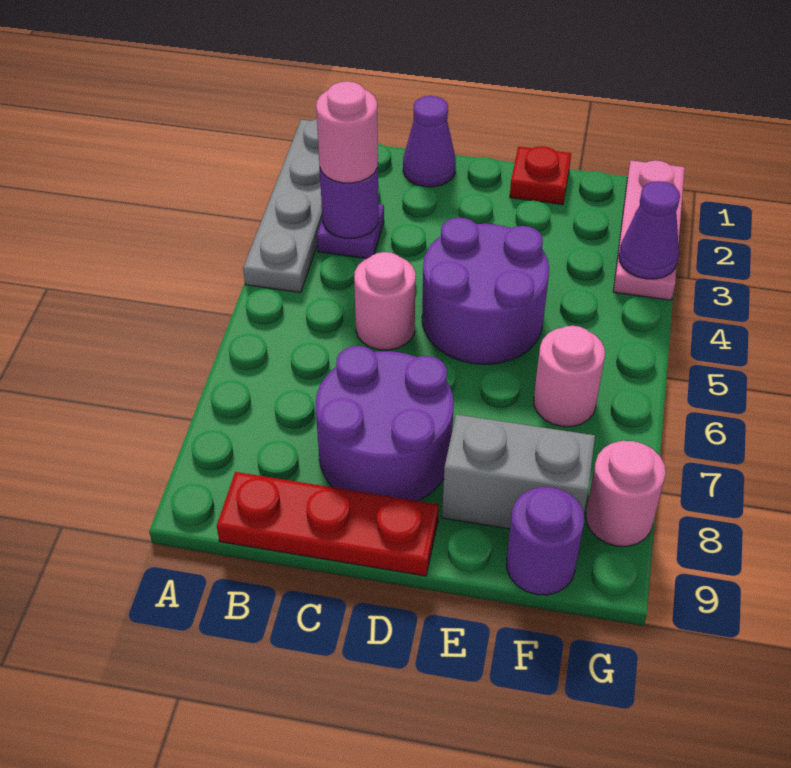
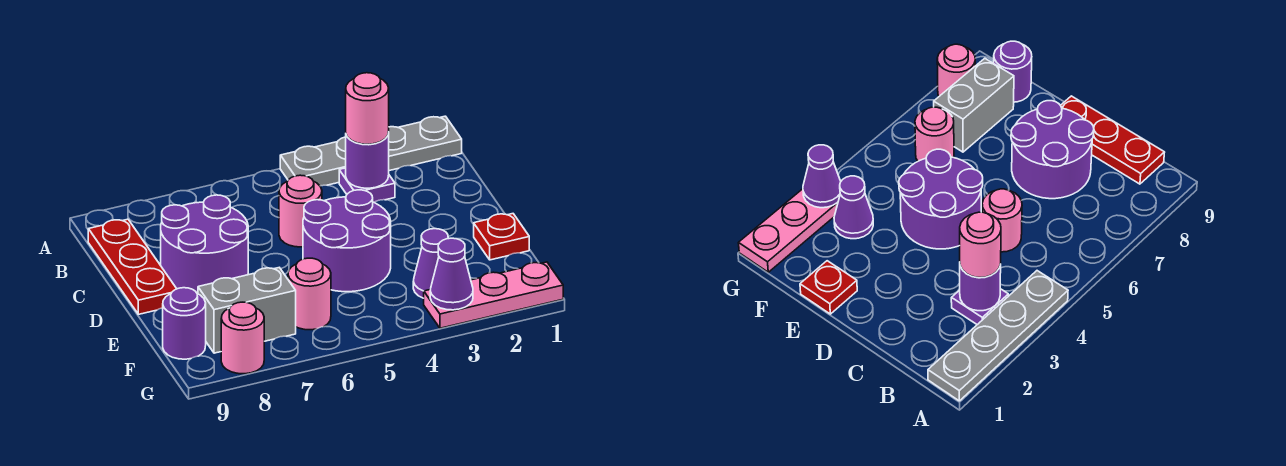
purple 1x1 cone [403,96,456,187] -> purple 1x1 cone moved to [413,229,448,298]
grey 1x2 brick [442,414,595,529] -> grey 1x2 brick turned to [198,268,296,353]

